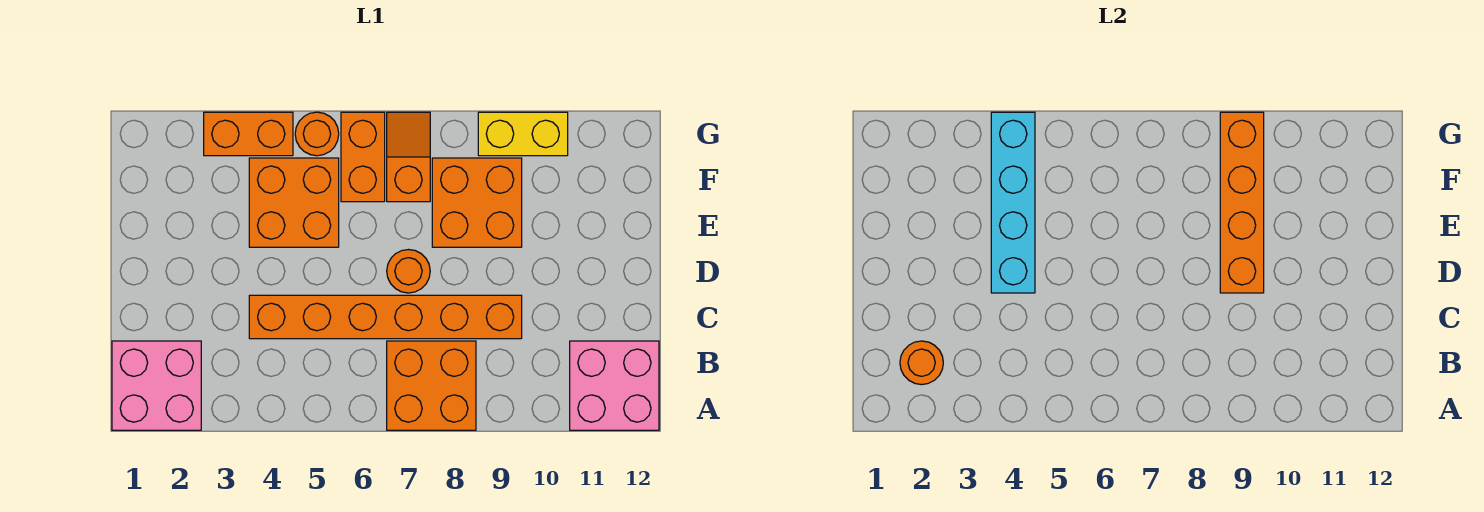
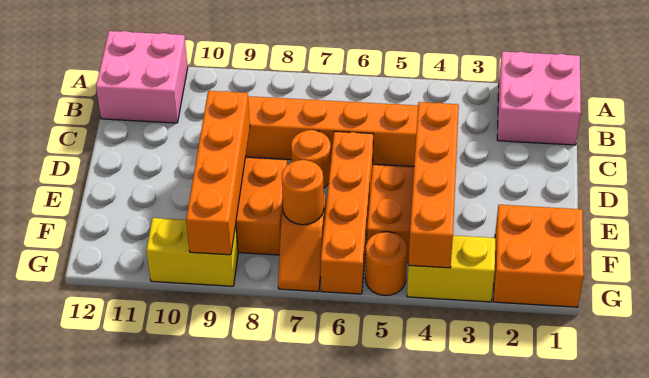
orange 2x2 brick [387,341,476,430] -> orange 2x2 brick moved to [493,205,584,307]
orange 1x1 round brick [900,341,943,385] -> orange 1x1 round brick moved to [282,160,324,225]
cyan 1x4 brick [991,112,1035,293] -> orange 1x4 brick [408,102,459,268]
orange 1x2 brick [341,112,385,202] -> orange 1x4 brick [321,131,373,294]
orange 1x2 brick [204,112,293,156] -> yellow 1x2 brick [407,235,495,302]

